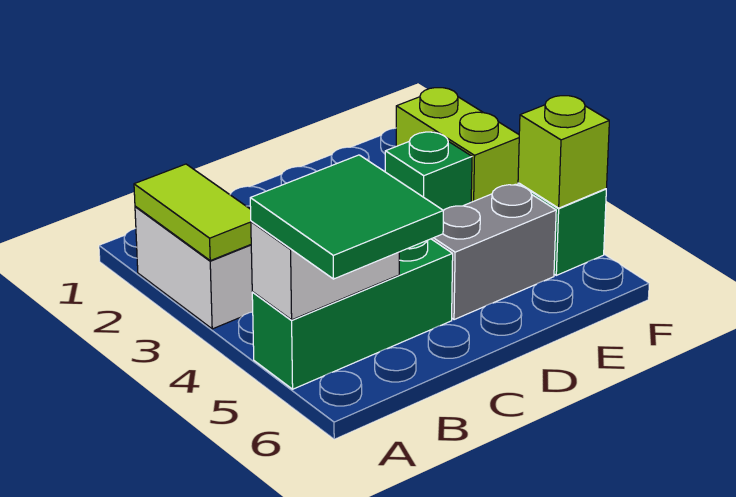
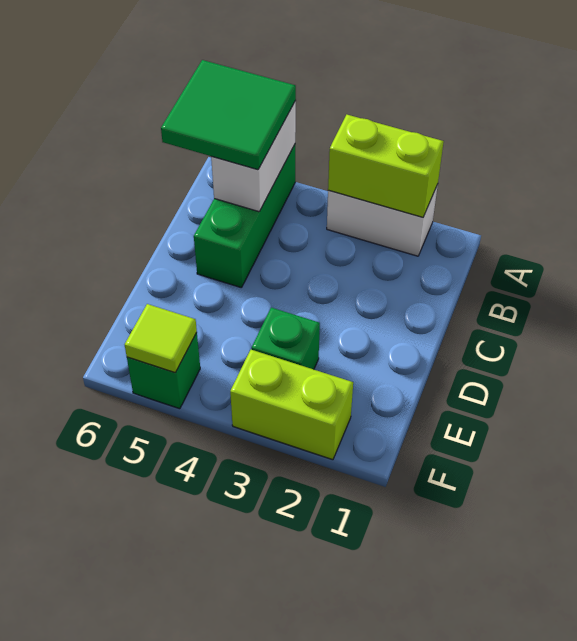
lime 1x2 tile [134,164,251,261] -> lime 1x2 brick [328,115,444,217]
grey 1x2 brick [432,184,556,320] -> none
lime 1x1 brick [518,96,609,208] -> lime 1x1 tile [125,304,197,373]

